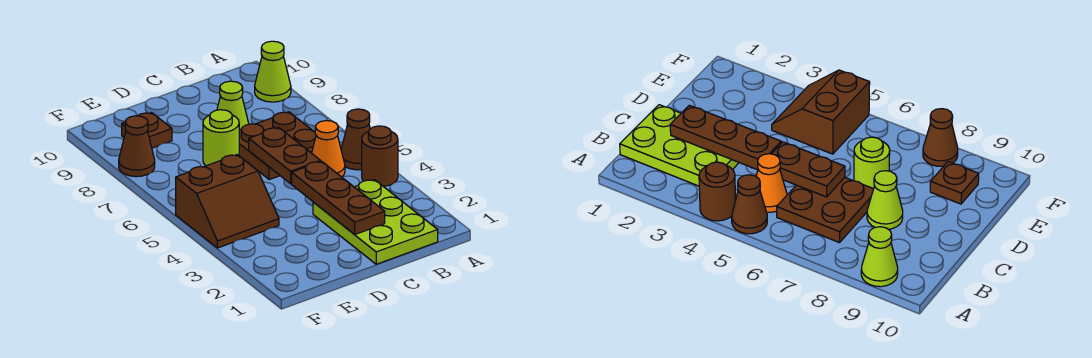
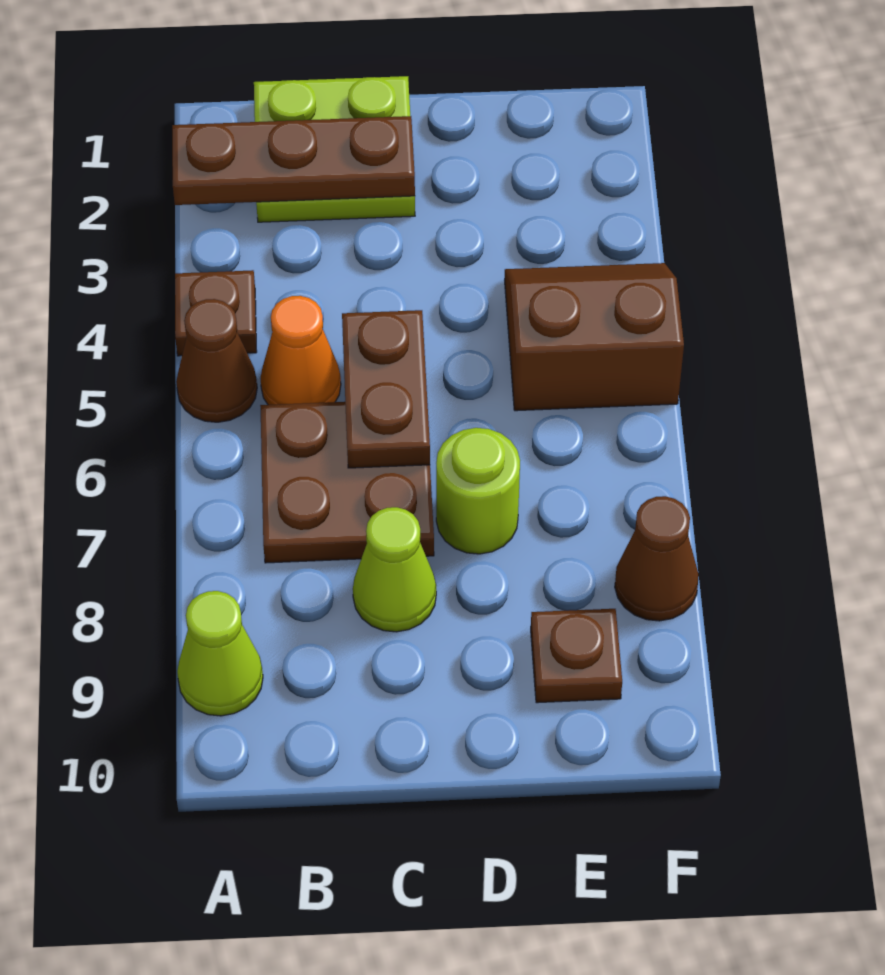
brown 1x1 round brick [362,126,398,186] -> brown 1x1 plate [175,270,257,356]
lime 2x3 plate [313,180,438,264] -> lime 2x2 plate [254,76,415,222]
brown 1x3 plate [292,161,385,234] -> brown 1x3 plate turned to [172,116,415,205]

